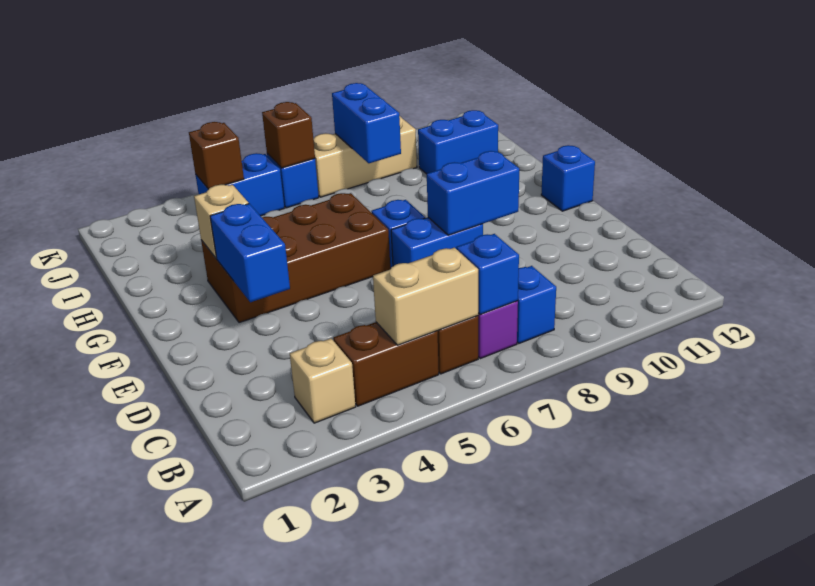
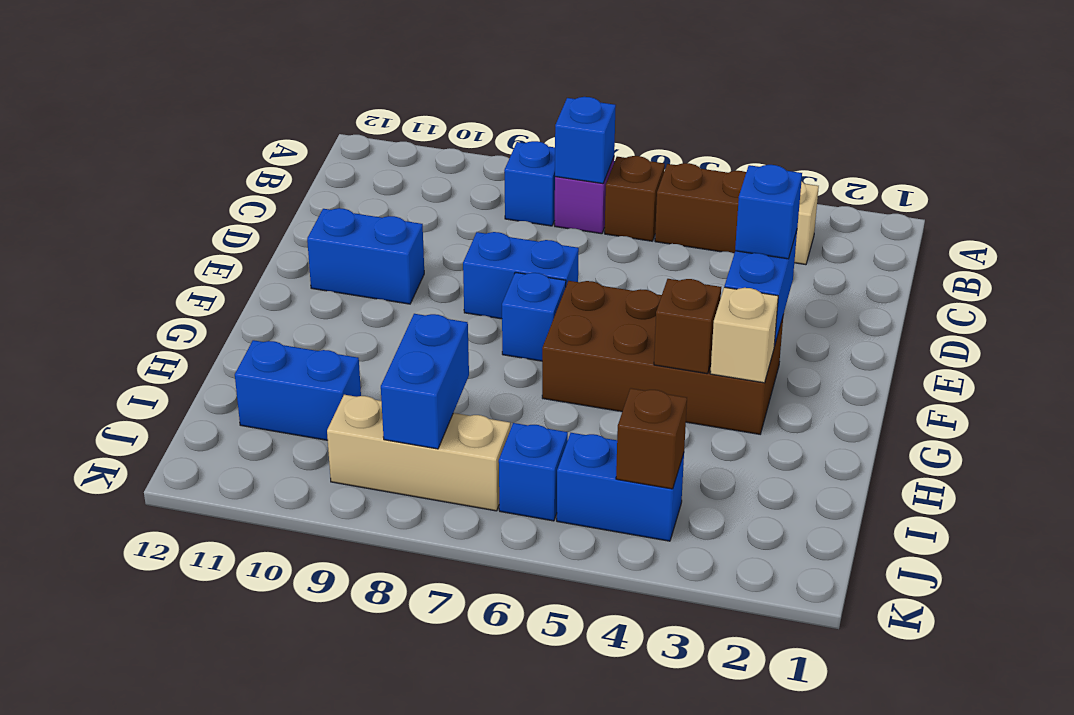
tan 1x2 brick [373,248,478,345] -> none
blue 1x2 brick [427,151,519,235] -> blue 1x2 brick moved to [307,208,424,304]
blue 1x1 brick [541,145,595,211] -> blue 1x1 brick moved to [735,165,802,259]
brown 1x1 brick [262,102,315,168] -> brown 1x1 brick moved to [654,279,721,374]

